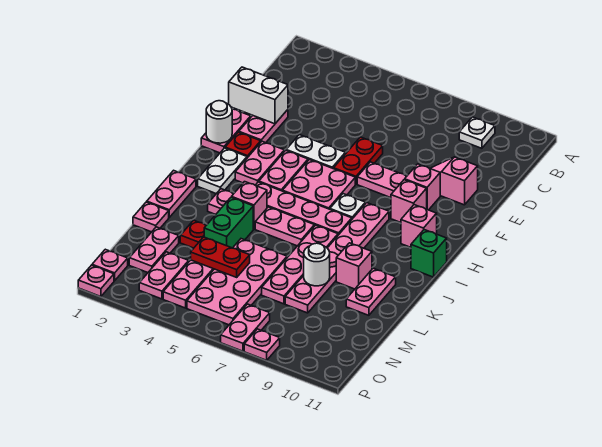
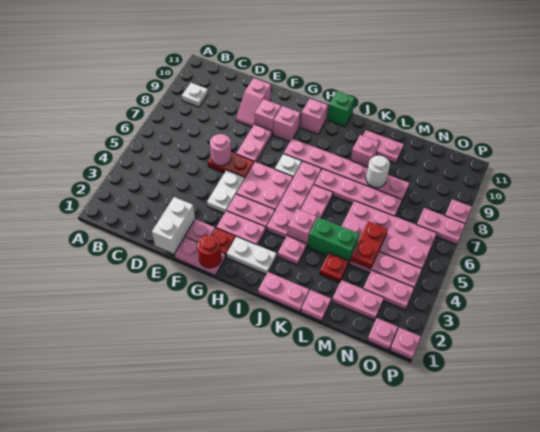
none -> pink 1x1 round brick [210,134,231,166]
white 1x1 round brick [206,101,232,143] -> red 1x1 round brick [198,235,221,268]

